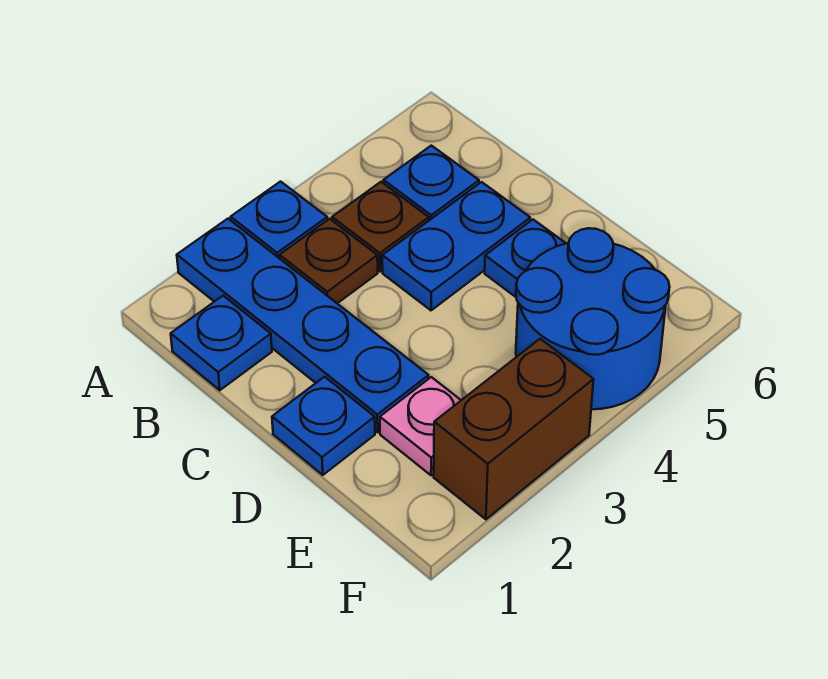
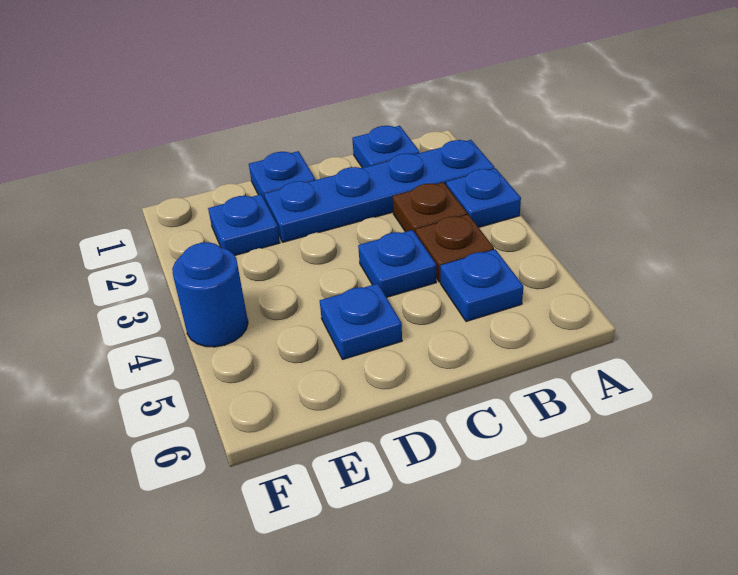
blue 1x2 plate [382,182,530,310] -> blue 1x1 plate [358,230,436,297]
pink 1x1 plate [380,377,461,475] -> blue 1x1 plate [208,194,280,256]
blue 2x2 round brick [516,228,670,409] -> blue 1x1 round brick [172,242,248,347]
brown 1x2 brick [434,339,594,519] -> none

